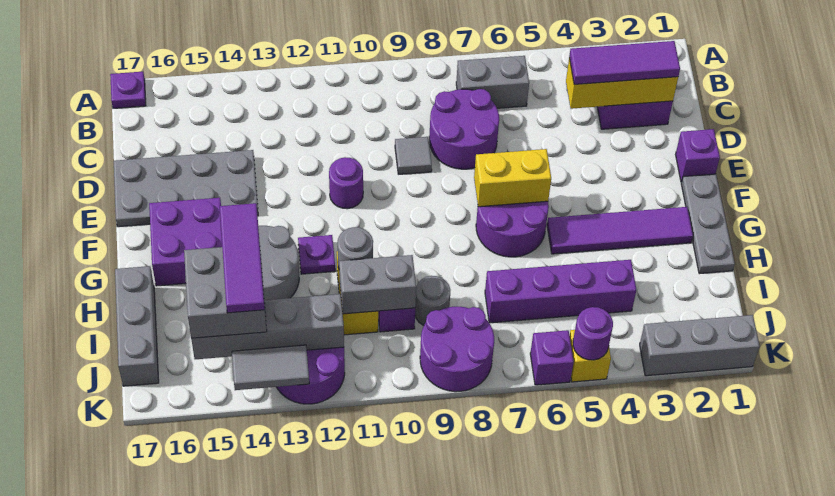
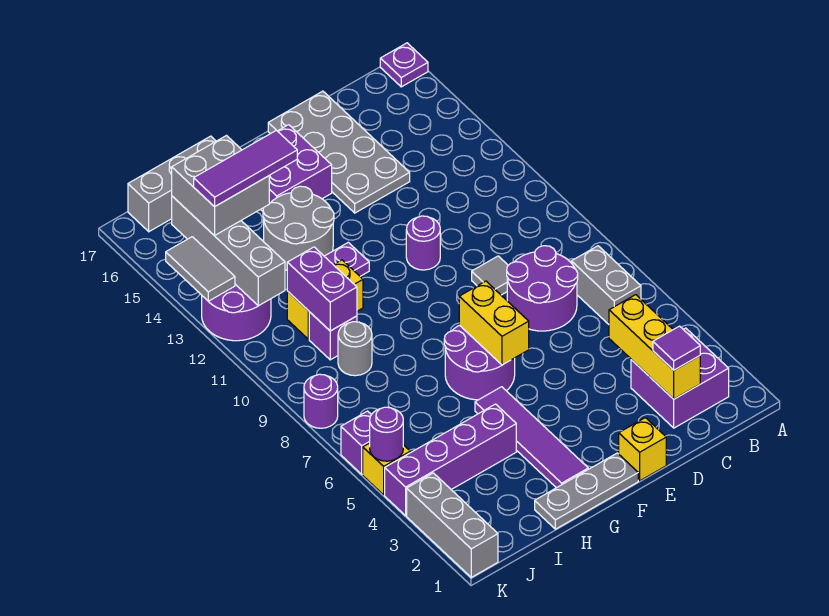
purple 1x3 tile [569,41,680,84] -> purple 1x1 tile [653,326,700,370]
purple 1x1 brick [676,129,720,182] -> yellow 1x1 brick [619,418,666,481]
grey 1x1 round brick [338,227,373,268] -> none
purple 1x4 brick [485,260,636,323] -> purple 1x4 brick turned to [385,404,516,515]
grey 1x2 brick [339,255,416,314] -> purple 1x2 brick [287,247,357,331]
purple 2x2 round brick [420,307,494,392] -> purple 1x1 round brick [304,374,338,428]

